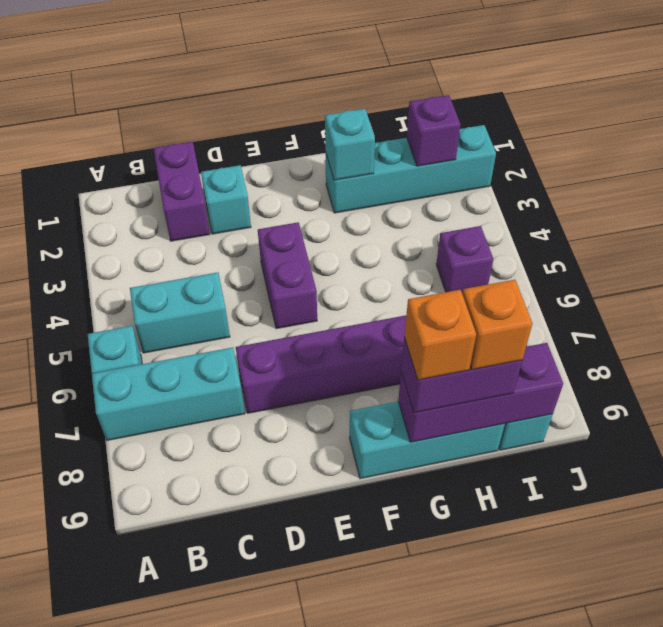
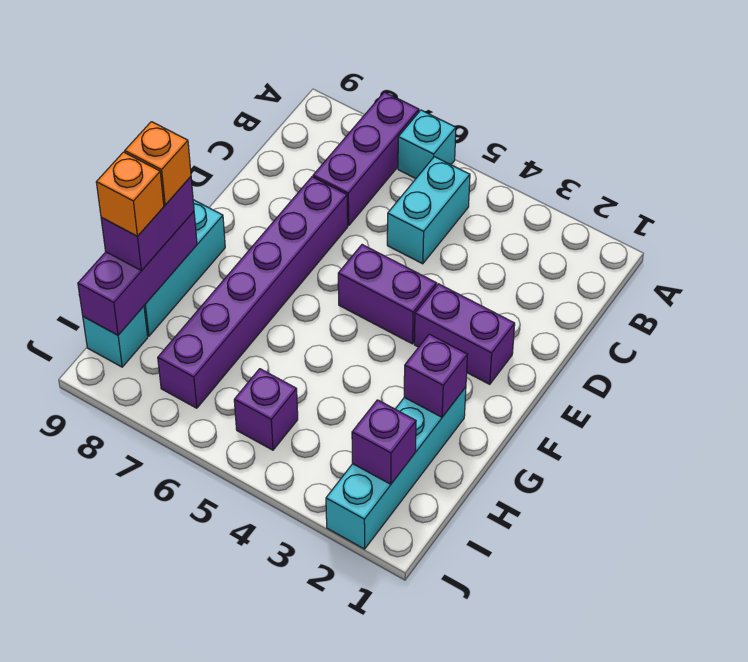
cyan 1x3 brick [92,347,245,440] -> purple 1x3 brick [313,92,419,226]
purple 1x2 brick [153,142,210,241] -> purple 1x2 brick moved to [414,284,515,384]
cyan 1x1 brick [201,165,251,234] -> none
cyan 1x1 brick [325,109,375,180] -> purple 1x1 brick [404,334,467,417]

